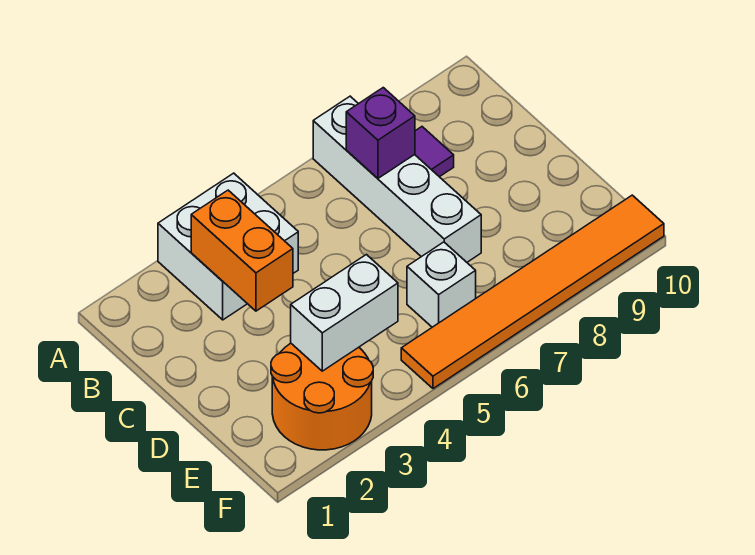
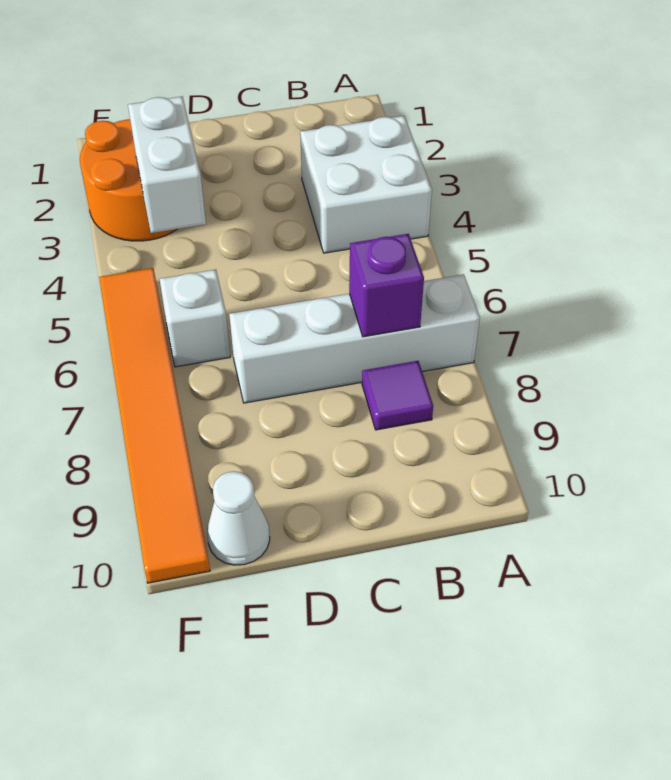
orange 1x2 brick [191,190,293,311] -> none
none -> white 1x1 cone [207,471,270,565]

